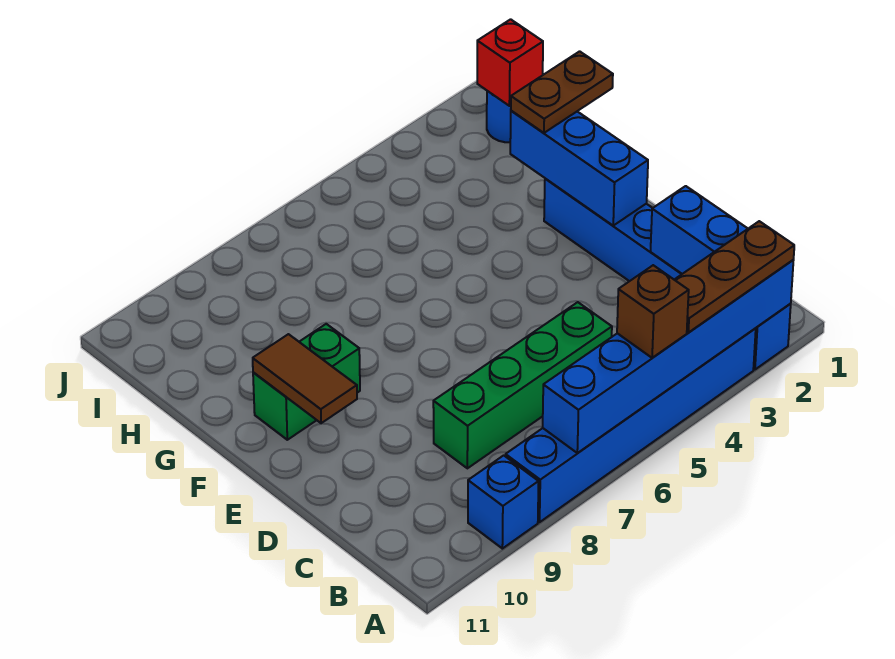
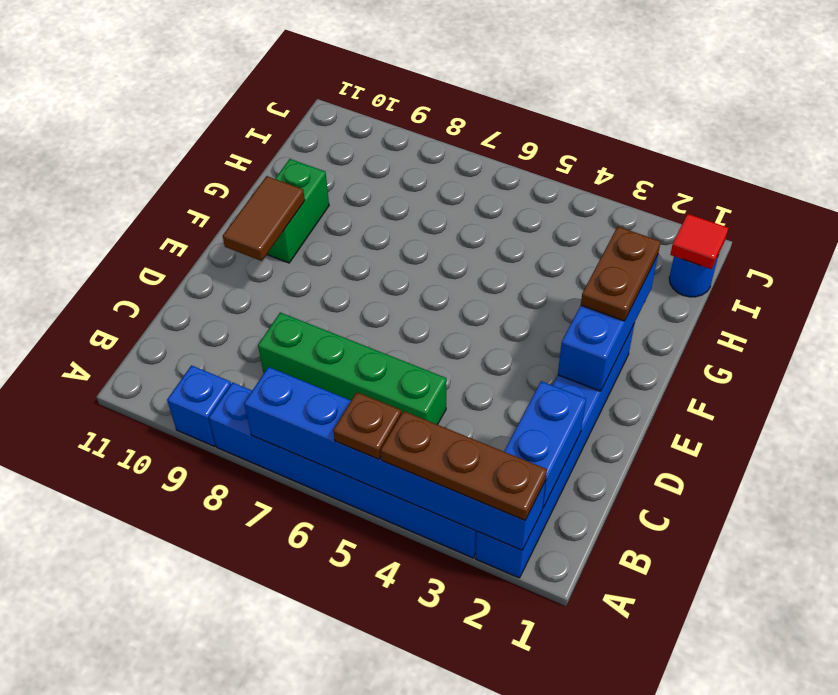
brown 1x1 brick [617,265,689,358] -> brown 1x1 plate [333,392,401,459]
green 1x2 brick [253,324,360,440] -> green 1x2 brick turned to [267,159,329,263]
brown 1x2 plate [511,51,613,133] -> brown 1x2 plate turned to [581,227,661,321]
red 1x1 brick [477,19,543,106] -> red 1x1 tile [670,214,728,269]

